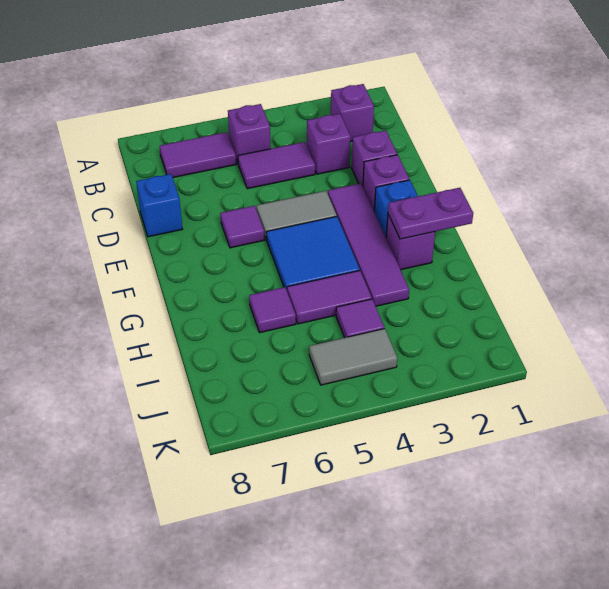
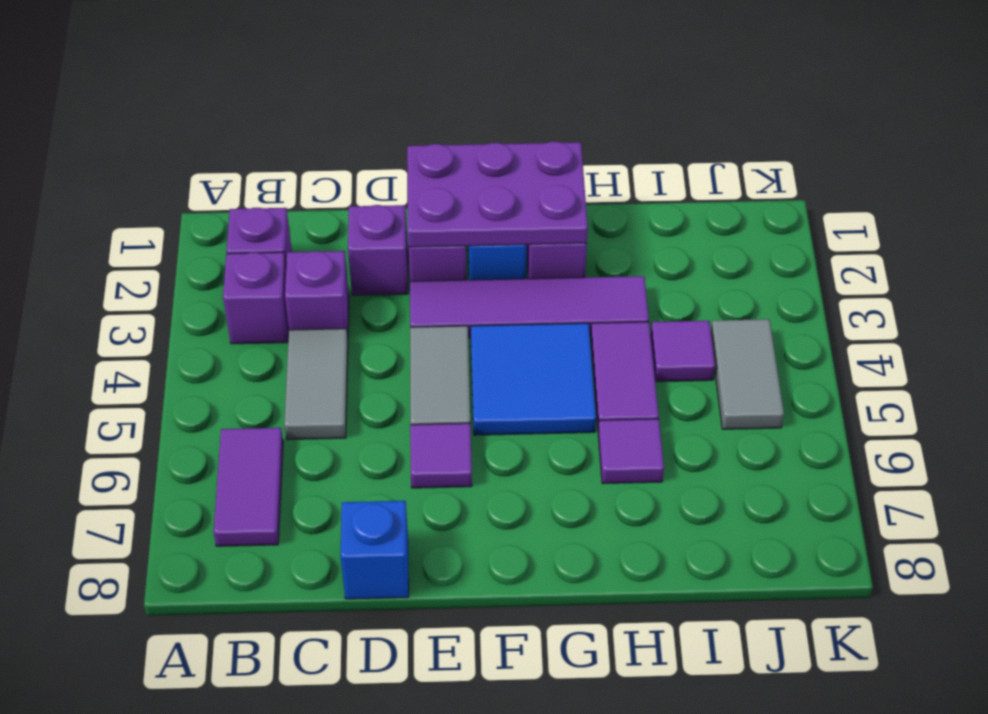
purple 1x1 brick [228,104,271,163] -> purple 1x1 brick moved to [223,252,289,344]
purple 1x2 tile [238,142,315,189] -> grey 1x2 tile [284,329,348,440]
purple 1x2 plate [388,188,473,239] -> purple 2x3 plate [407,142,588,247]

